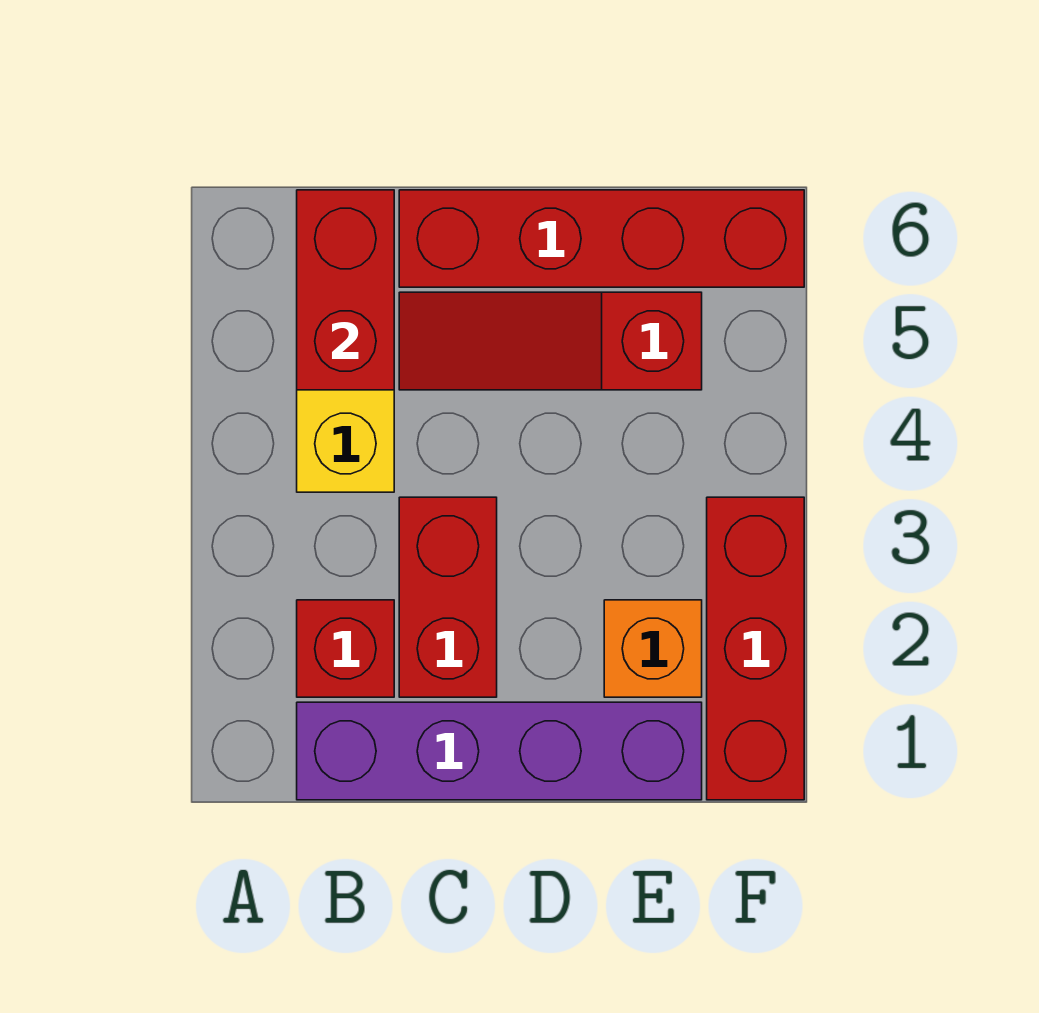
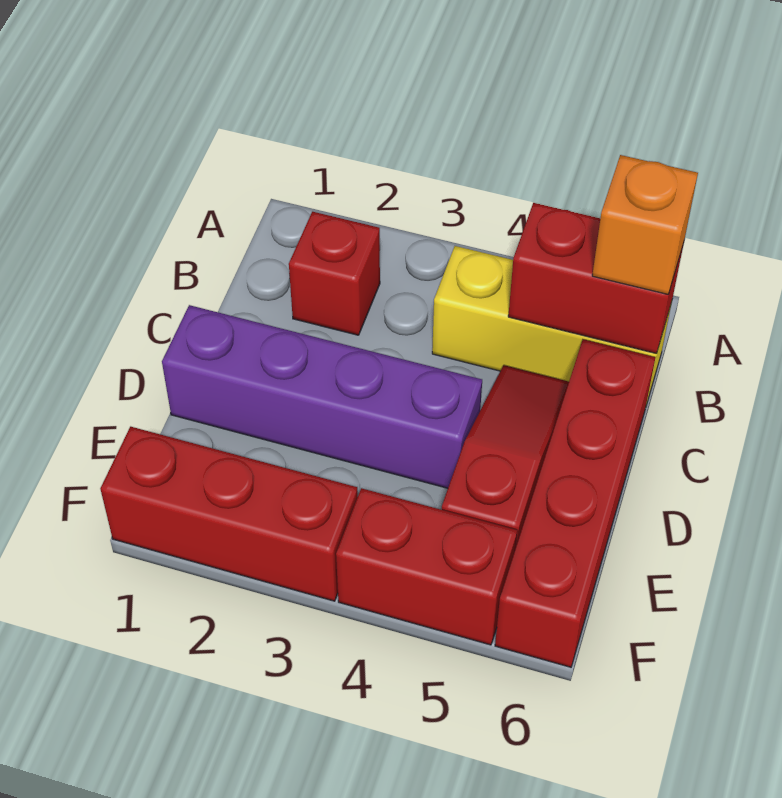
purple 1x4 brick [297,702,702,800] -> purple 1x4 brick turned to [162,305,482,488]
red 1x2 brick [399,497,497,697] -> red 1x2 brick moved to [336,488,517,645]
orange 1x1 brick [604,600,702,697] -> orange 1x1 brick moved to [592,155,698,294]

